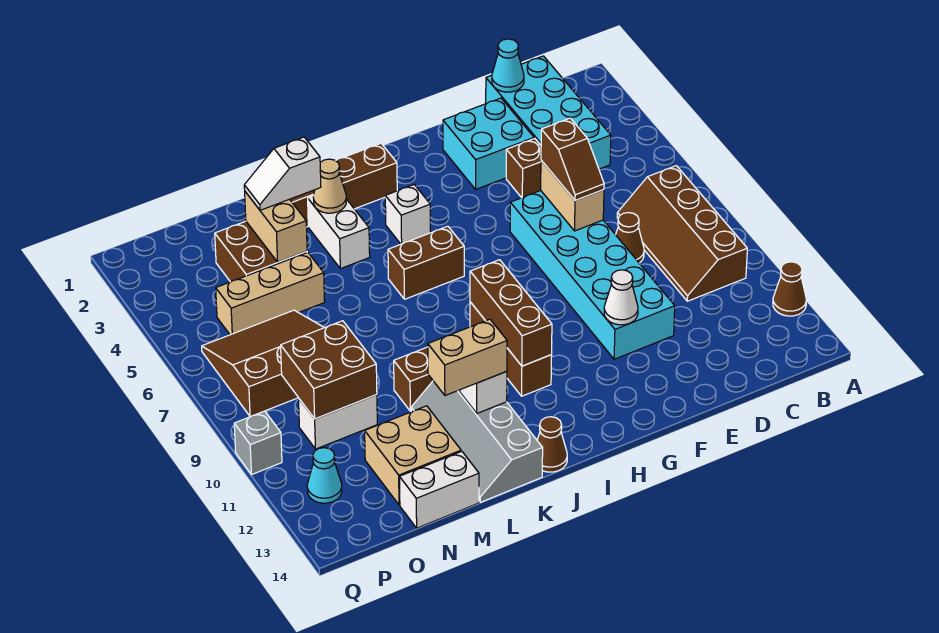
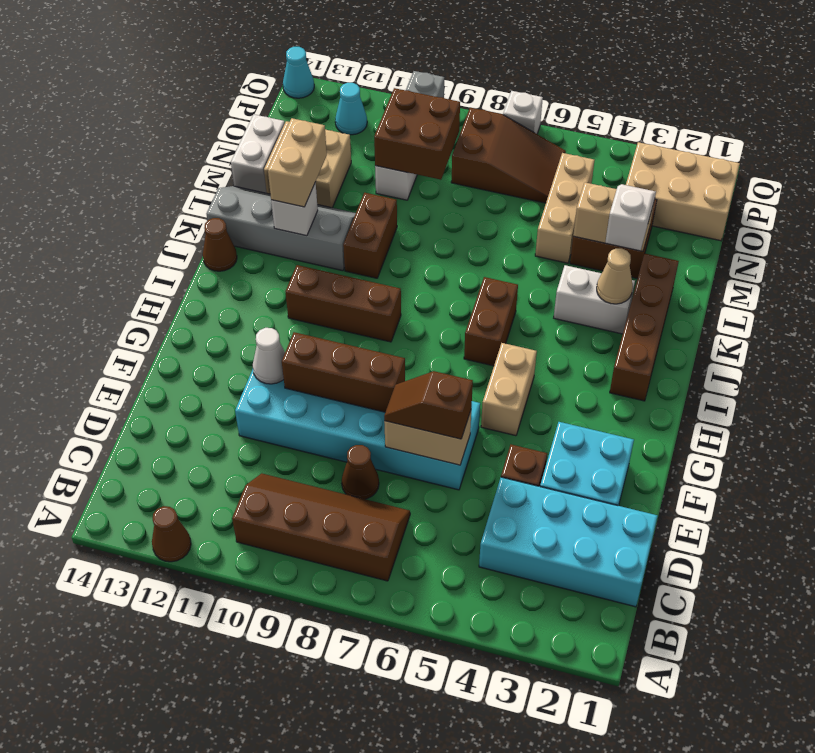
cyan 1x1 cone [492,39,524,92] -> cyan 1x1 cone moved to [283,47,314,98]
none -> tan 1x2 brick [481,343,537,436]
white 1x1 brick [385,185,431,244] -> white 1x1 brick moved to [503,91,543,134]
brown 1x3 brick [470,260,552,366] -> brown 1x3 brick moved to [282,332,405,412]
brown 3x3 slope [202,310,324,417] -> brown 2x3 slope [451,108,566,203]
none -> tan 2x3 brick [626,142,740,241]

